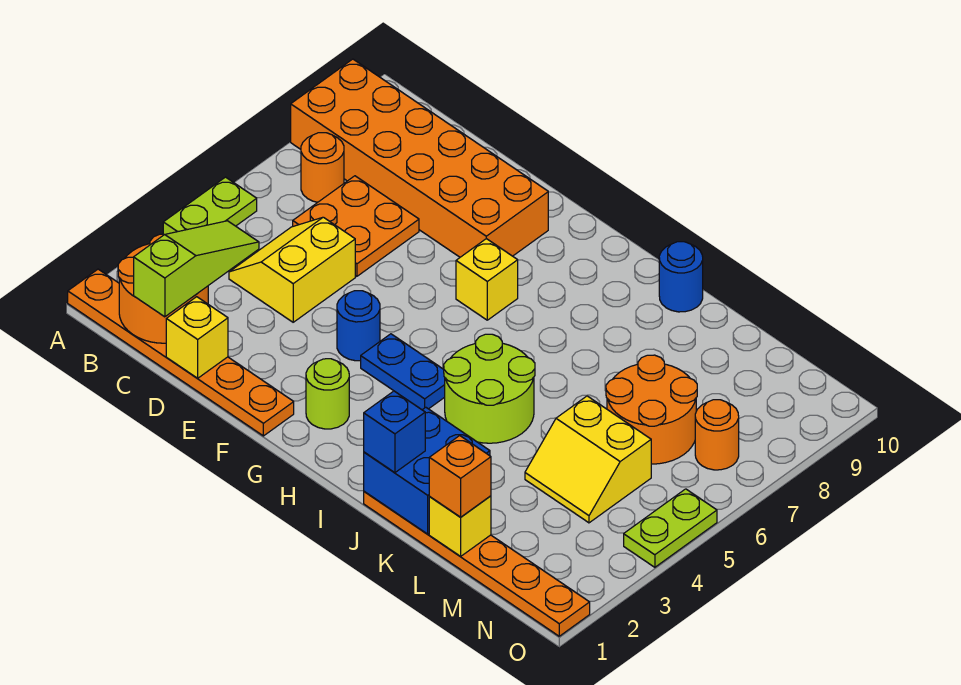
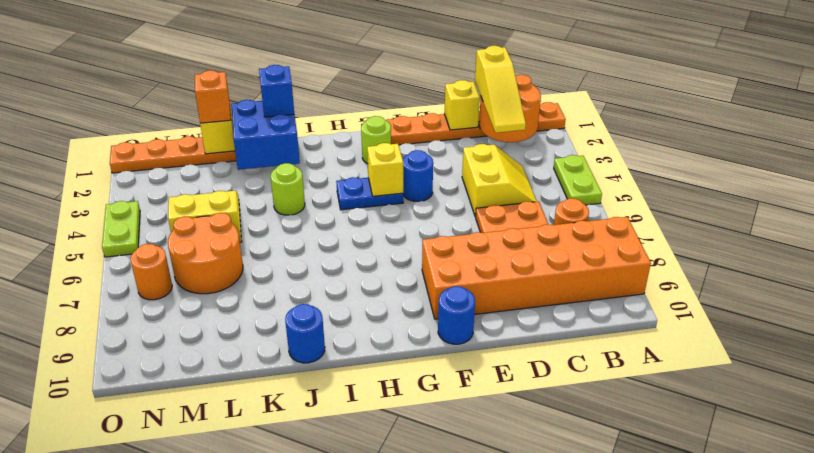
lime 1x3 slope [134,221,259,317] -> yellow 1x3 slope [475,46,526,133]
none -> blue 1x1 round brick [438,286,475,344]
yellow 1x1 brick [456,239,518,320] -> yellow 1x1 brick moved to [367,143,403,196]
lime 2x2 round brick [444,334,535,443] -> lime 1x1 round brick [271,163,305,215]

